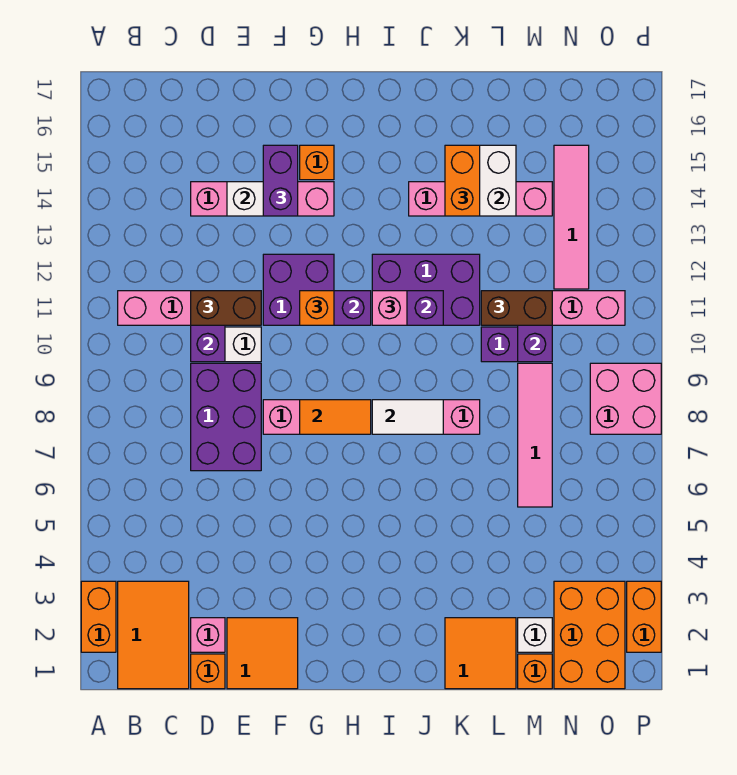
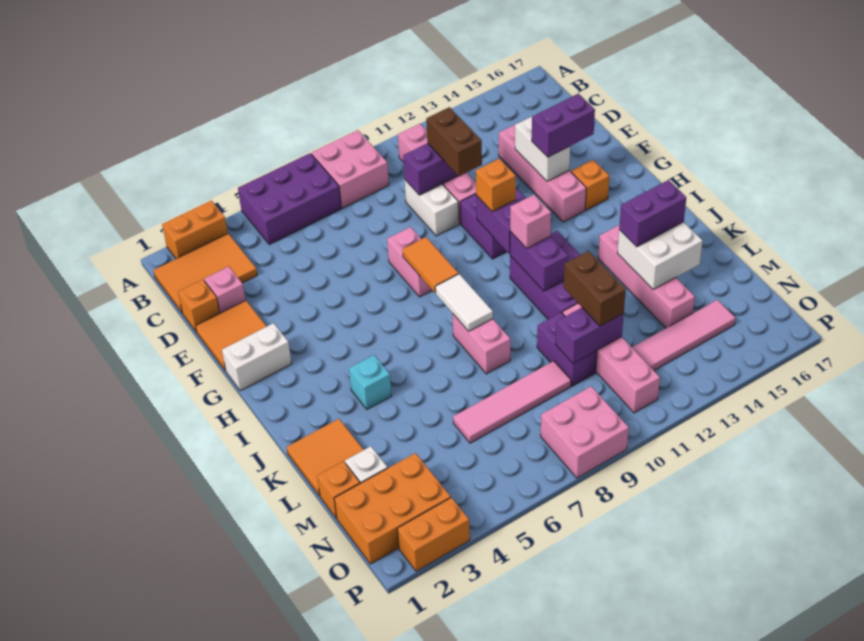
none -> pink 2x2 brick [312,130,389,208]
purple 2x3 brick [191,363,261,471] -> purple 2x3 brick moved to [238,153,341,245]
none -> white 1x2 brick [222,323,292,391]
none -> cyan 1x1 brick [349,355,391,409]
orange 1x2 brick [445,145,480,216] -> purple 1x2 brick [619,180,686,247]

